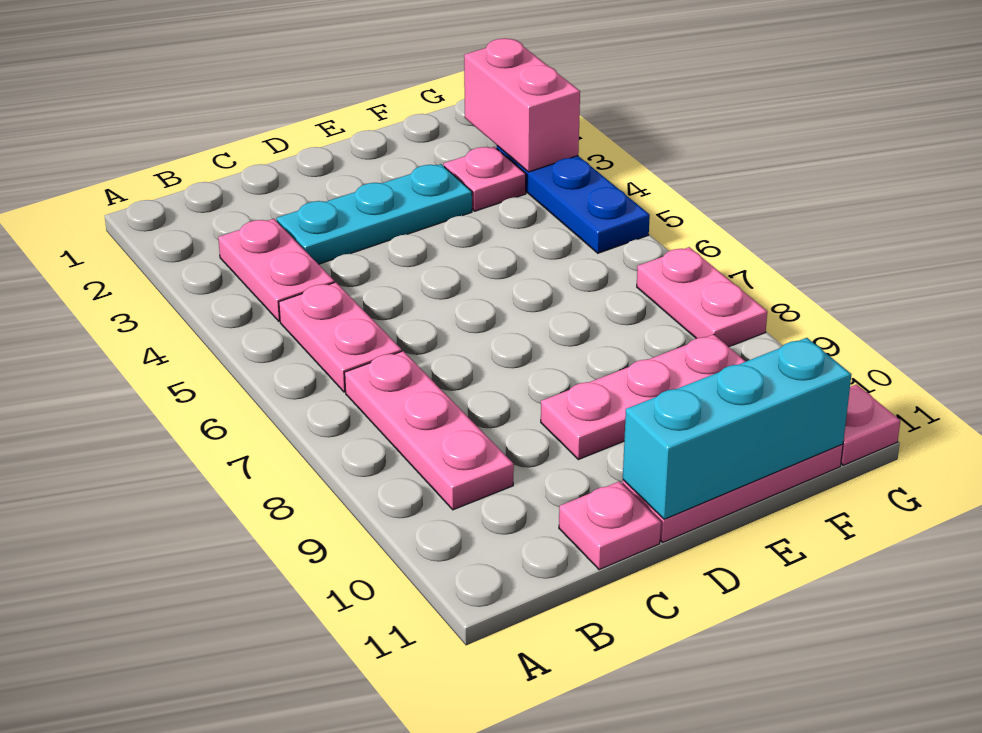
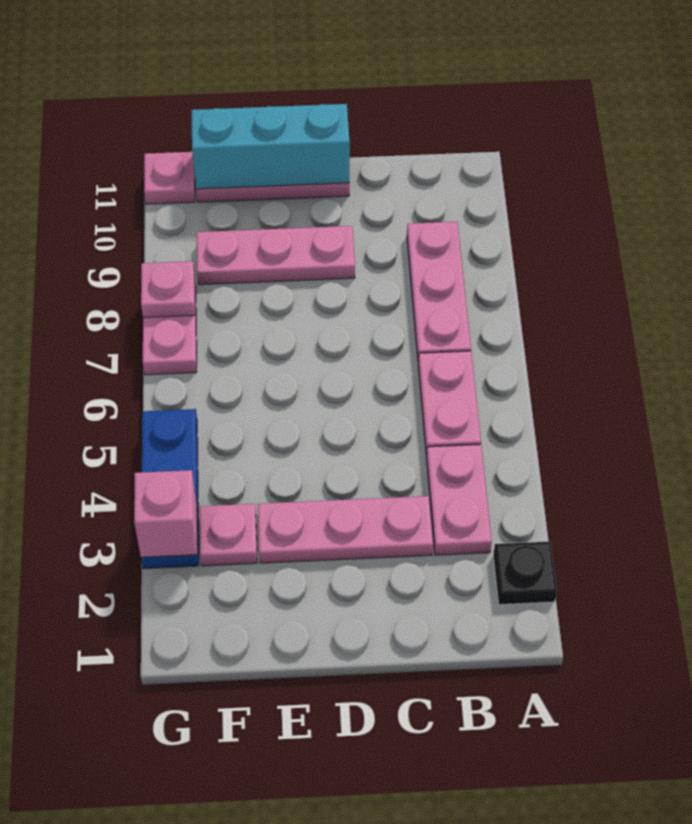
none -> black 1x1 plate [493,542,557,605]
cyan 1x3 plate [277,164,472,264] -> pink 1x3 plate [258,496,433,563]
pink 1x1 plate [559,481,661,570] -> pink 1x1 plate moved to [141,261,195,318]
pink 1x2 brick [464,38,580,172] -> pink 1x1 brick [134,470,197,557]

